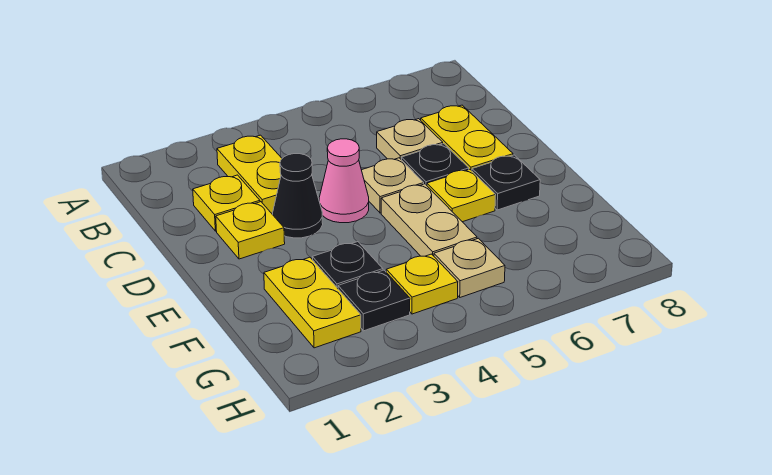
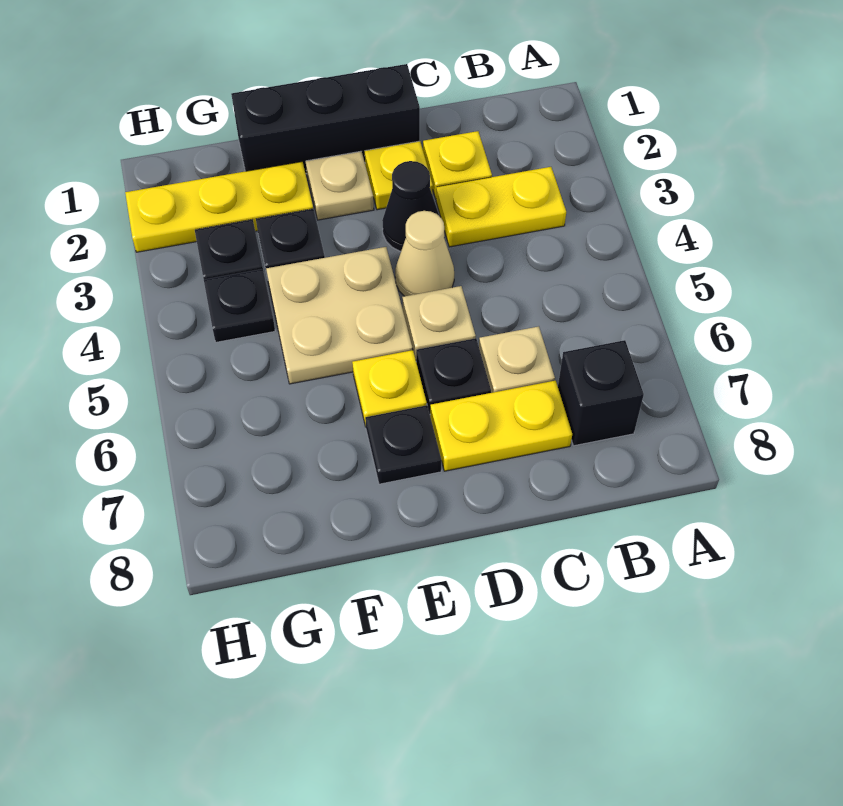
none -> black 1x1 brick [558,340,644,446]
none -> black 1x3 brick [231,64,420,174]
pink 1x1 cone [319,139,369,223] -> tan 1x1 cone [395,211,454,296]
tan 1x2 plate [381,184,477,256] -> tan 2x2 plate [266,247,412,384]
yellow 1x2 plate [264,257,361,348] -> yellow 1x3 plate [125,162,313,252]
yellow 1x1 plate [386,254,458,314] -> black 1x1 plate [204,269,275,342]
tan 1x1 plate [434,238,505,297] -> tan 1x1 plate moved to [306,151,374,220]

